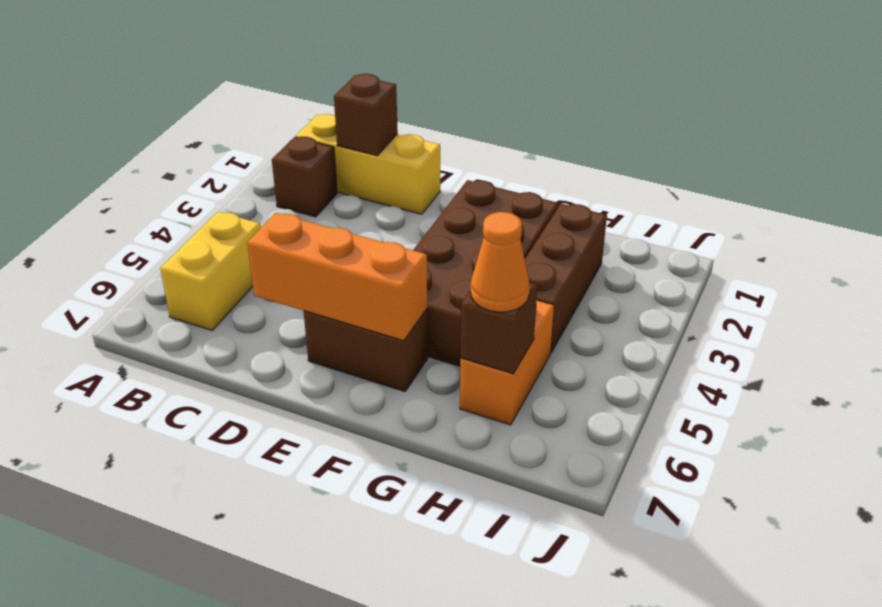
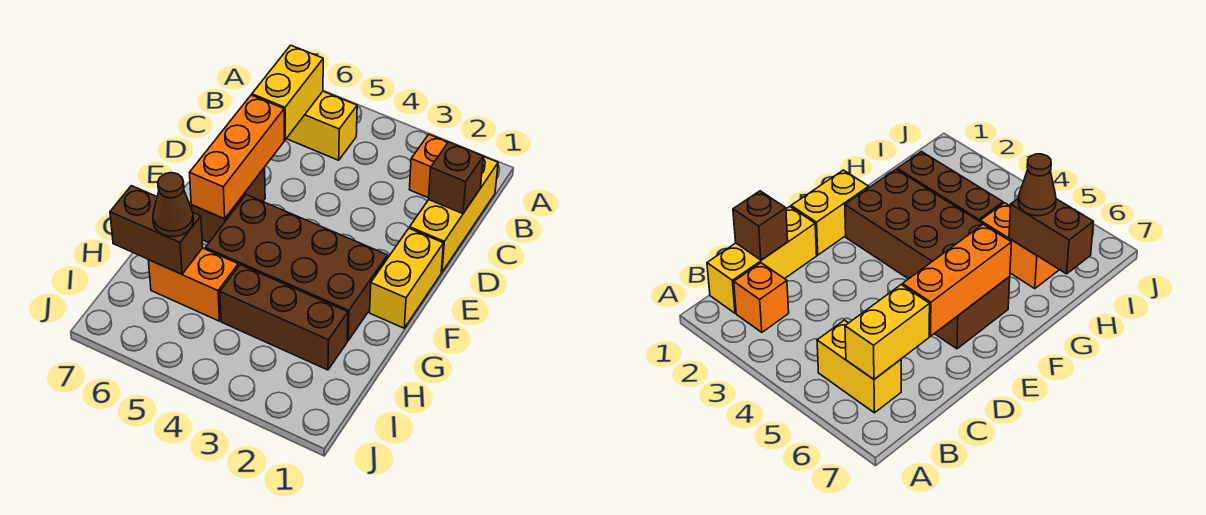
brown 1x1 brick [272,137,337,217] -> orange 1x1 brick [409,134,448,198]
none -> yellow 1x2 brick [252,45,323,140]
none -> yellow 1x2 brick [370,228,444,328]
brown 1x1 brick [460,283,538,374] -> brown 1x2 brick [110,186,203,274]
orange 1x1 cone [471,212,530,312] -> brown 1x1 cone [153,173,193,237]

